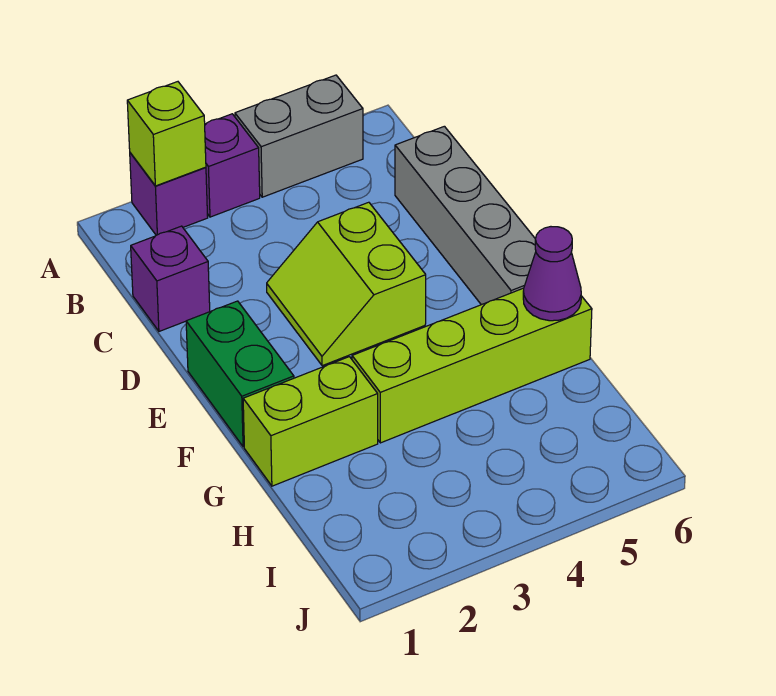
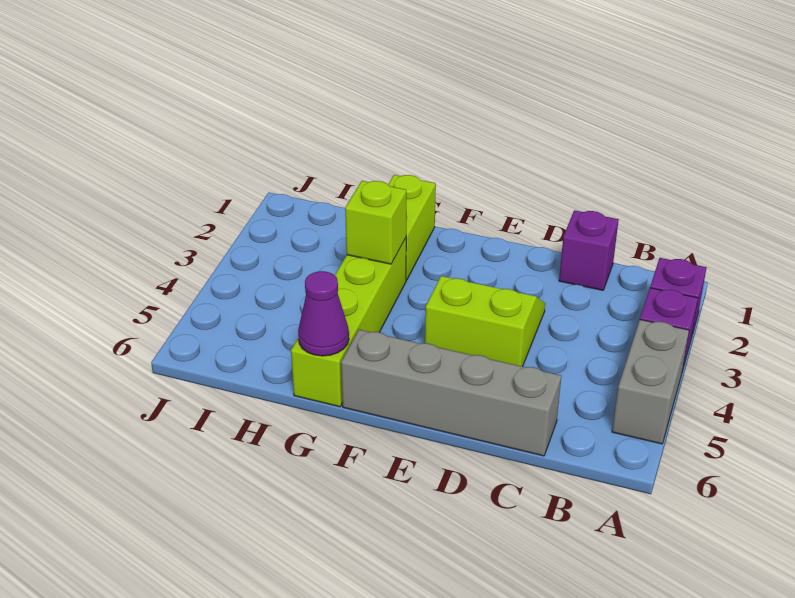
lime 1x1 brick [127,82,206,186] -> lime 1x1 brick moved to [345,181,406,264]
green 1x2 brick [186,301,294,447] -> none

